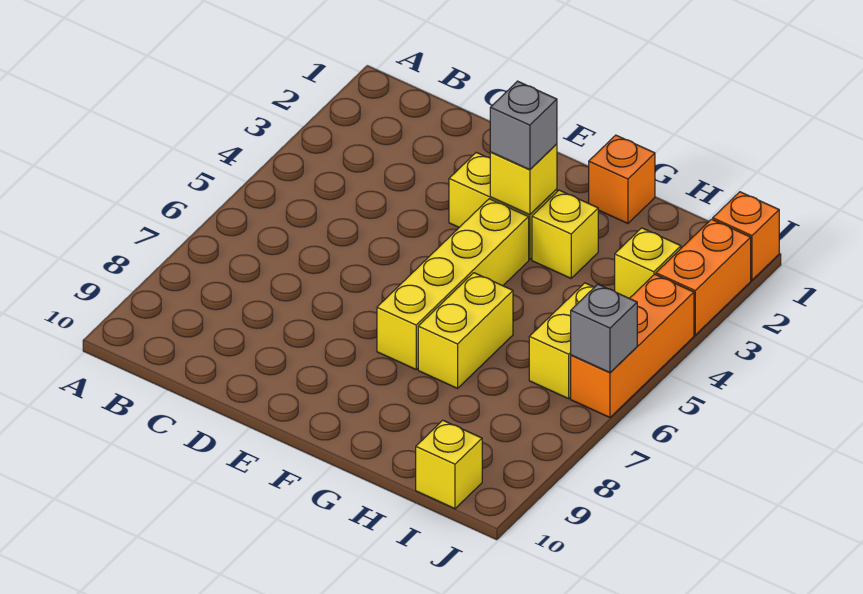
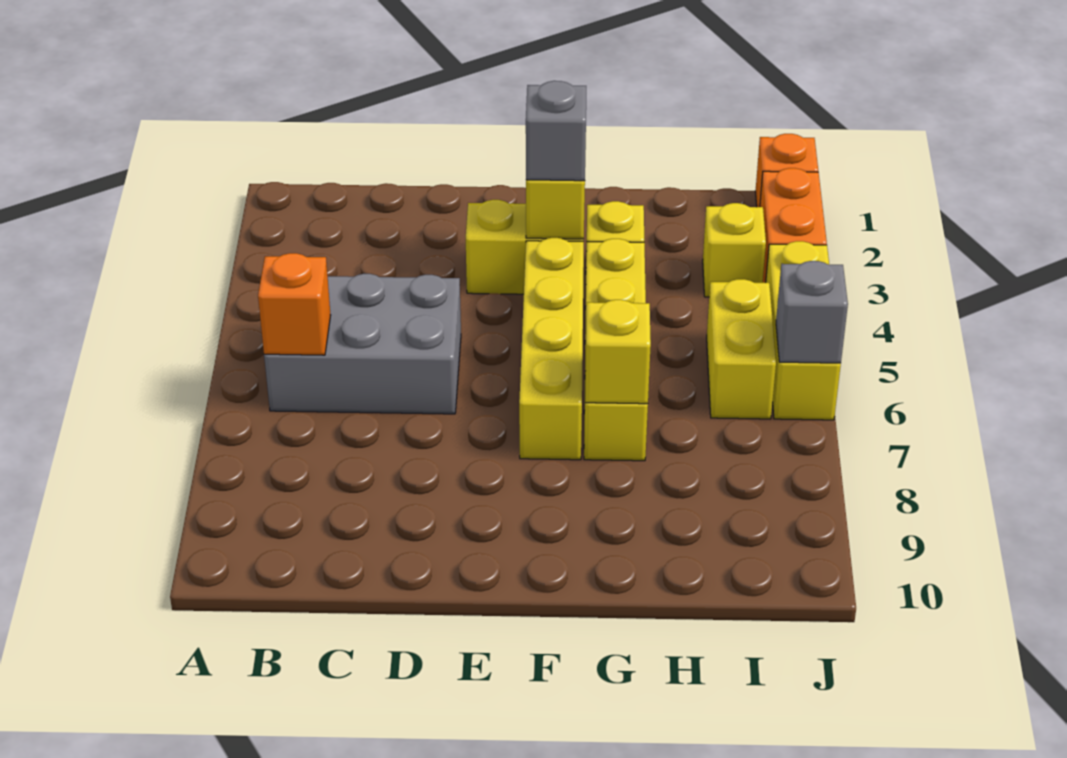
none -> grey 2x3 brick [264,274,461,414]
orange 1x1 brick [589,135,655,223] -> orange 1x1 brick moved to [258,253,331,355]
yellow 1x2 brick [418,273,513,388] -> yellow 1x4 brick [584,239,648,461]
yellow 1x1 brick [416,421,482,509] -> yellow 1x1 brick moved to [585,300,651,404]
orange 1x3 brick [571,274,694,418] -> yellow 1x3 brick [766,241,841,420]

